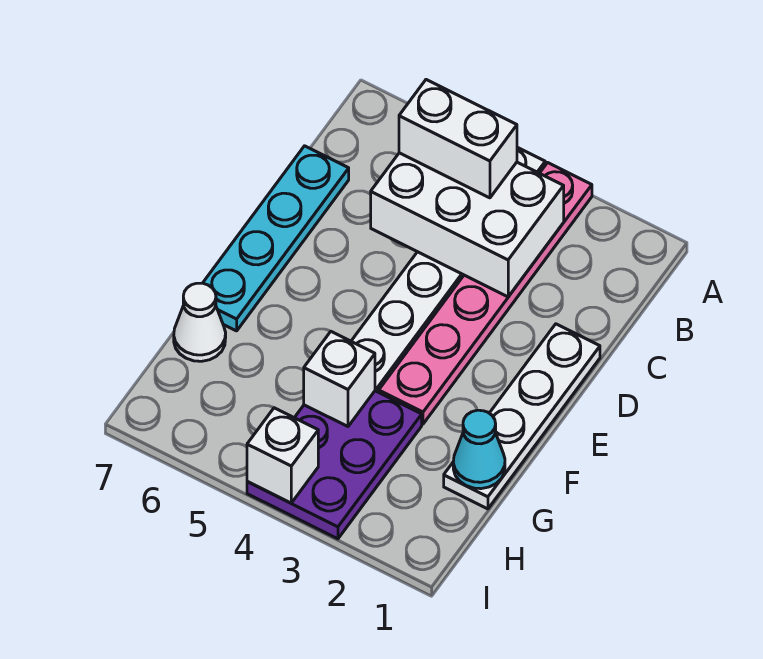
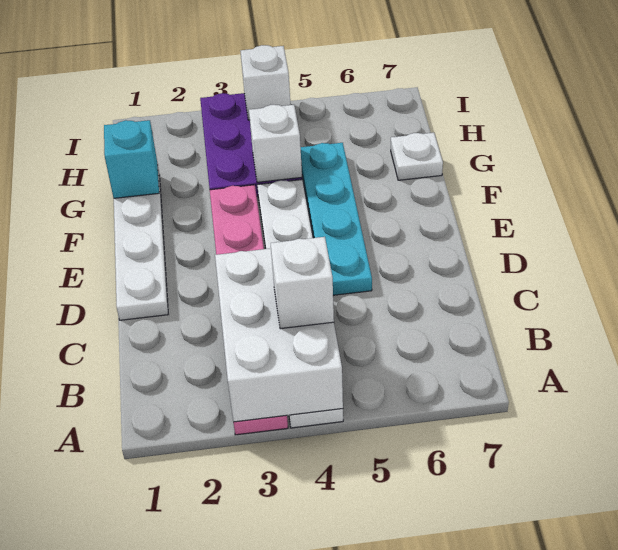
white 2x3 brick [371,153,564,297] -> white 2x3 brick turned to [215,248,343,422]
white 1x2 brick [399,80,517,198] -> white 1x1 brick [271,237,334,329]
cyan 1x4 plate [203,146,349,331] -> cyan 1x4 plate moved to [301,143,372,295]
cyan 1x1 cone [453,410,505,489] -> cyan 1x1 brick [104,120,159,198]
white 1x1 cone [174,283,226,361] -> white 1x1 plate [391,133,443,180]

